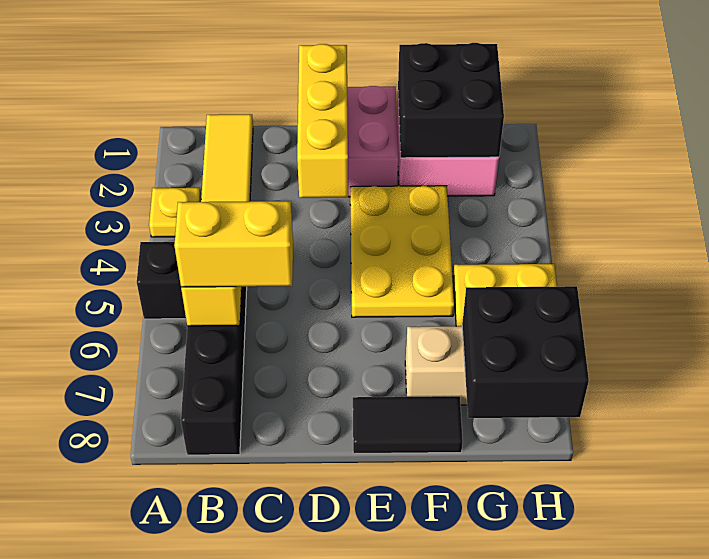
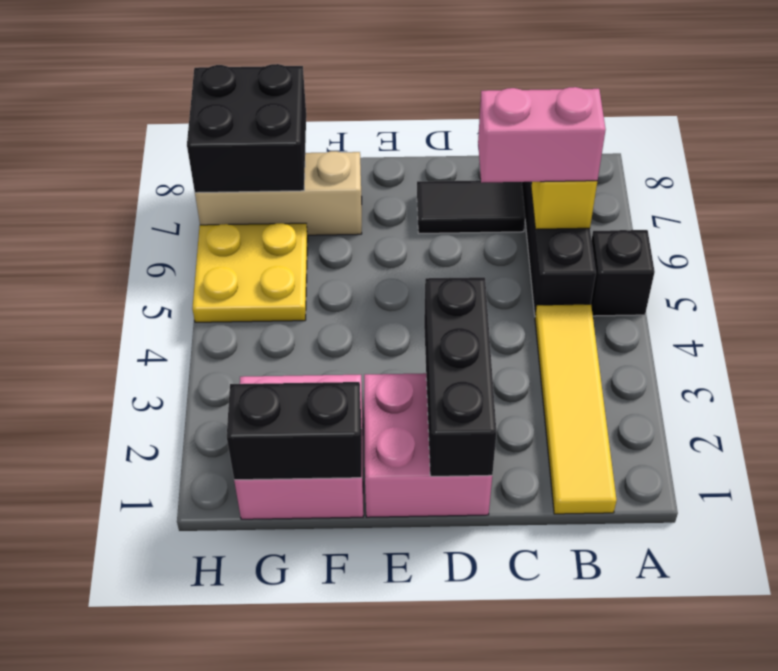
yellow 1x1 plate [149,188,201,237] -> none
yellow 1x2 brick [174,201,293,287] -> pink 1x2 brick [478,87,606,183]
yellow 1x3 brick [297,44,348,198] -> black 1x3 brick [424,277,497,476]
yellow 2x3 plate [350,186,454,317] -> none
black 1x2 tile [353,396,463,454] -> black 1x2 tile moved to [417,180,525,233]
black 2x2 brick [398,43,504,158] -> black 1x2 brick [227,382,362,480]

